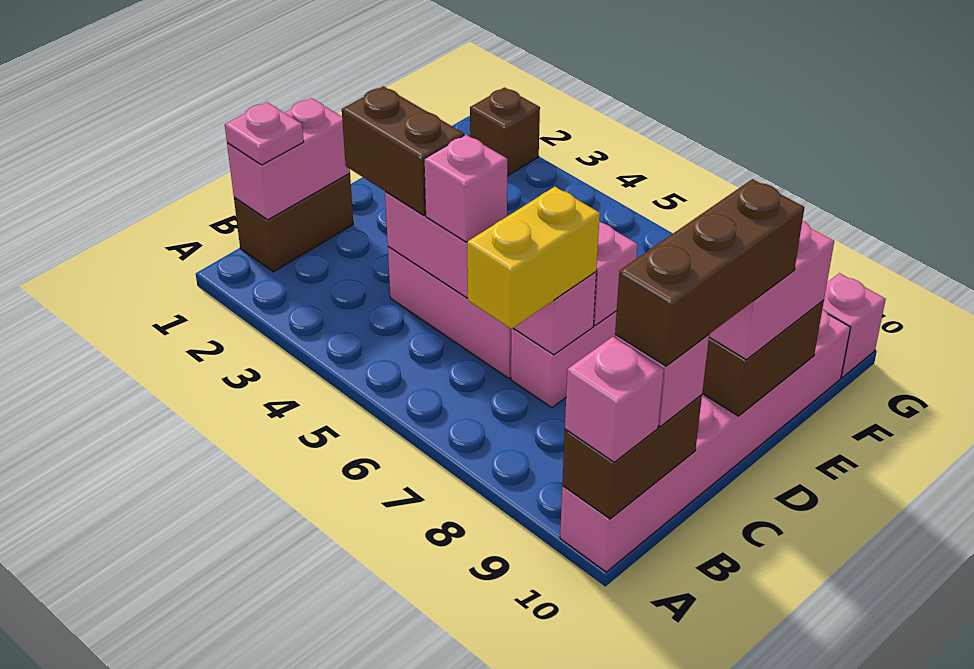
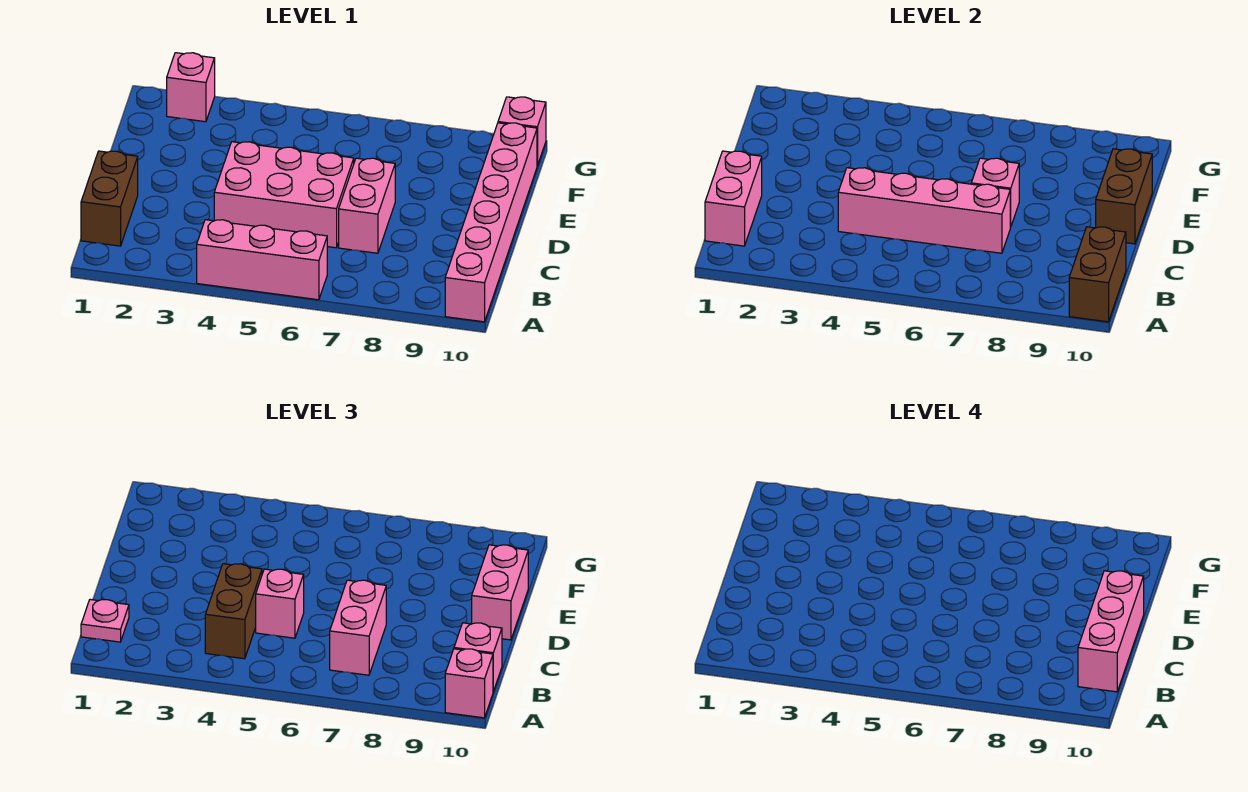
none -> pink 1x3 brick [197,220,327,300]
yellow 1x2 brick [467,187,600,329] -> pink 1x2 brick [330,580,386,675]
brown 1x3 brick [615,179,804,366] -> pink 1x3 brick [1078,571,1144,692]
brown 1x2 brick [342,86,464,215] -> brown 1x2 brick turned to [205,564,262,659]
brown 1x1 brick [470,88,540,176] -> pink 1x1 brick [167,53,215,122]

